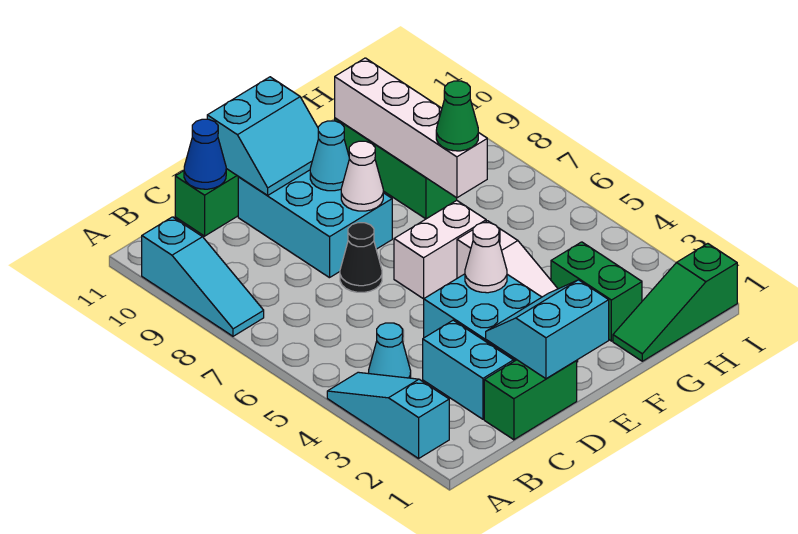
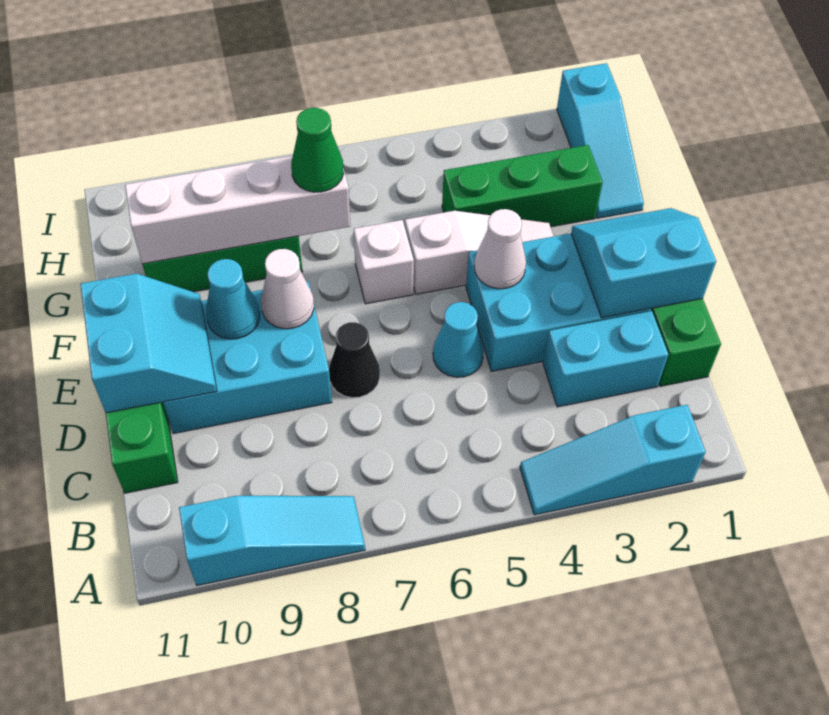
cyan 1x1 cone [369,323,411,378] -> cyan 1x1 cone moved to [433,302,484,377]
blue 1x1 cone [184,119,226,189] -> none
cyan 2x2 slope [486,280,609,379] -> cyan 2x2 slope turned to [571,208,716,318]
white 1x2 brick [394,200,486,299] -> white 1x1 brick [354,220,414,304]
green 1x3 slope [613,244,737,361] -> cyan 1x3 slope [557,63,644,218]
green 1x2 brick [551,242,642,341] -> green 1x3 brick [442,145,603,227]

